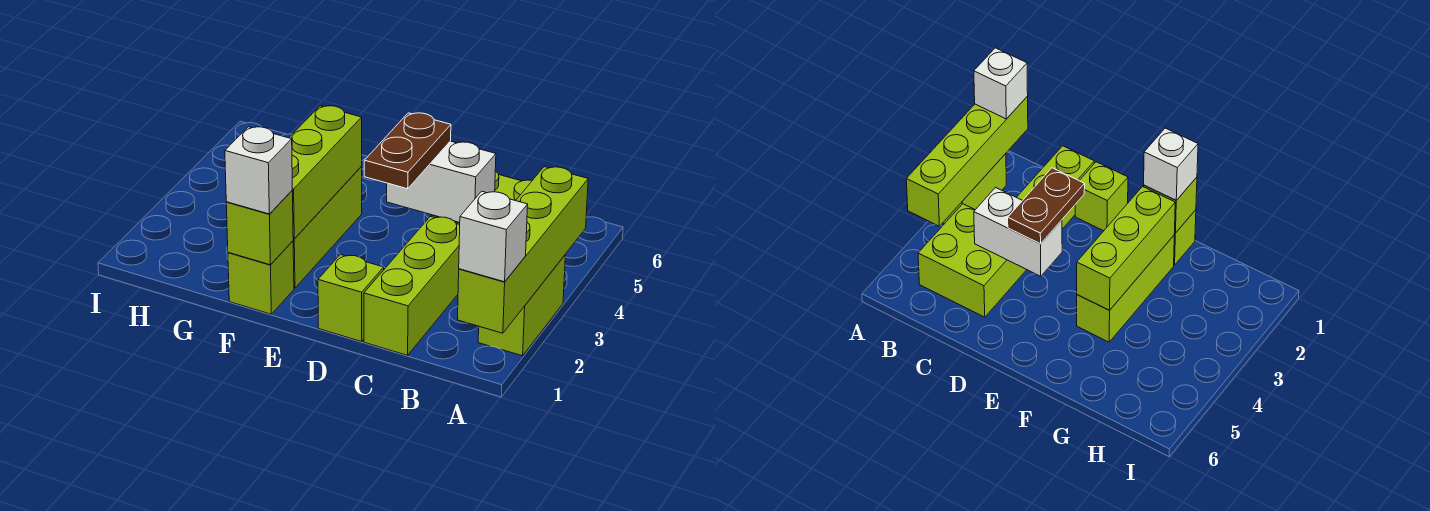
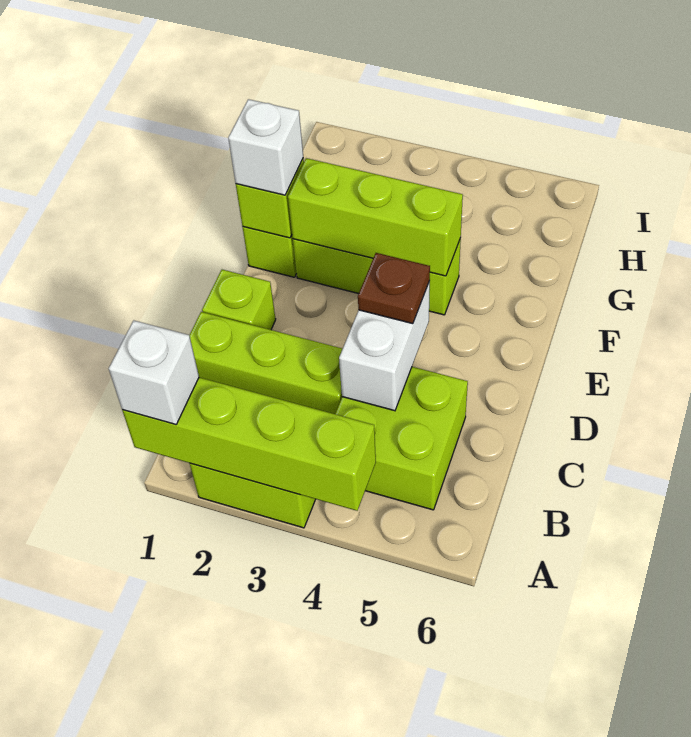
brown 1x2 plate [364,113,451,189] -> brown 1x1 plate [358,253,430,324]

